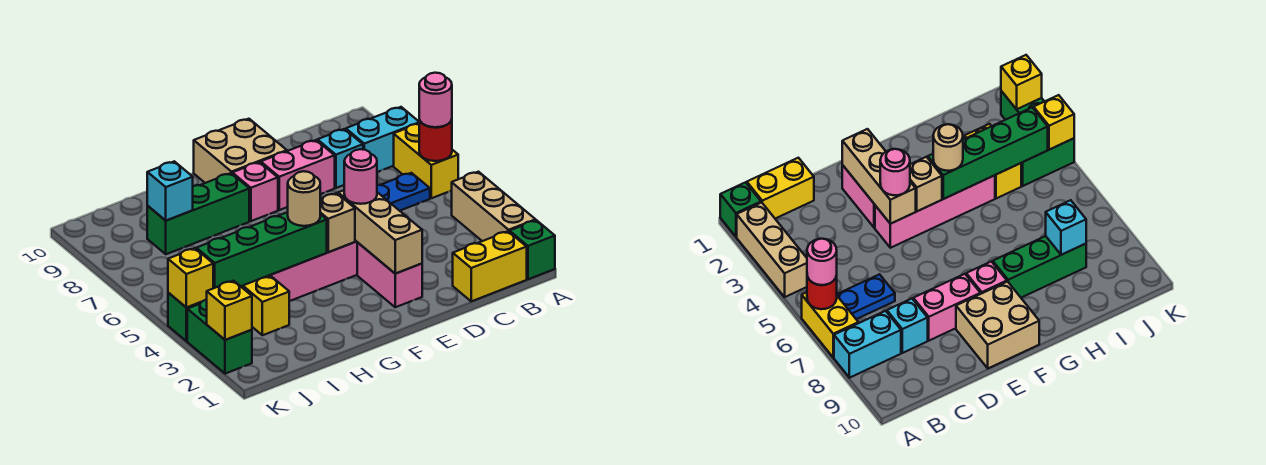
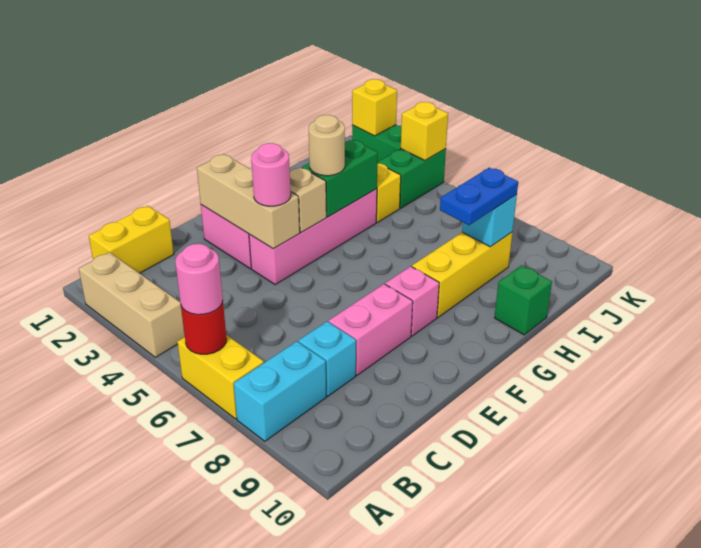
green 1x1 brick [510,220,555,279] -> green 1x1 brick moved to [495,265,552,335]
blue 1x2 plate [377,173,430,211] -> blue 1x2 plate moved to [440,168,518,225]
tan 2x2 brick [194,119,287,183] -> none
green 1x4 brick [196,212,327,288] -> green 1x2 brick [302,140,378,217]
green 1x3 brick [147,173,249,254] -> yellow 1x3 brick [412,232,512,317]

